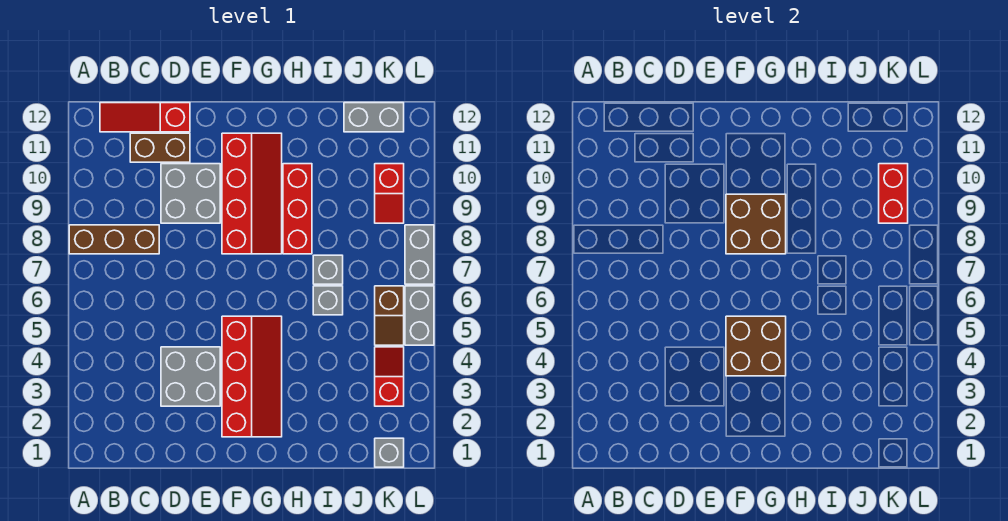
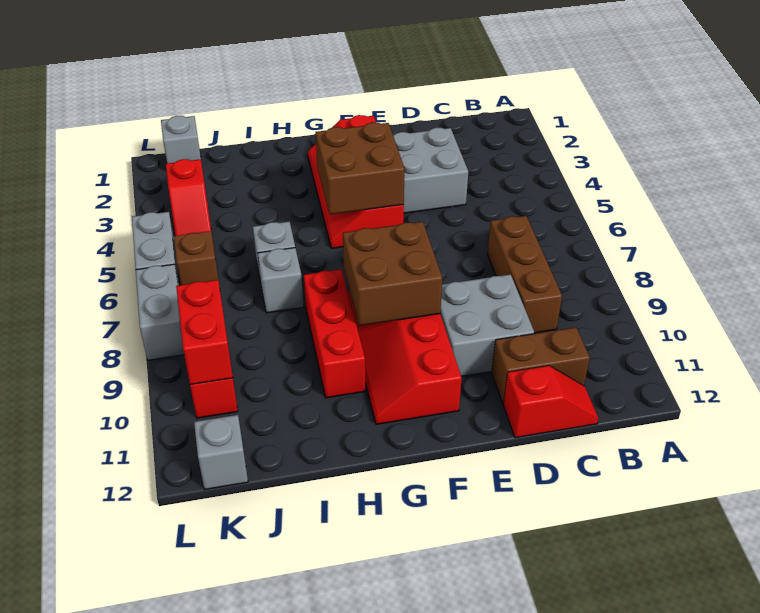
brown 1x3 brick [69,225,159,254] -> brown 1x3 brick turned to [487,216,562,333]
red 1x3 slope [100,103,190,132] -> red 1x2 slope [503,366,598,438]
grey 1x2 brick [344,103,404,132] -> grey 1x1 brick [194,415,248,489]

